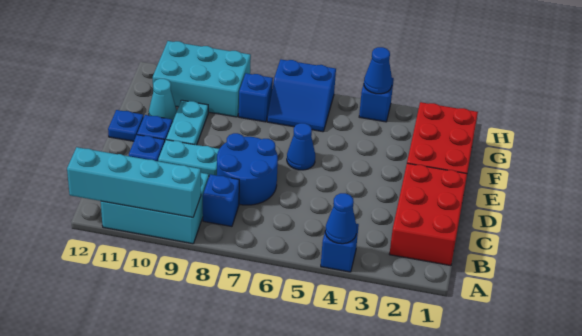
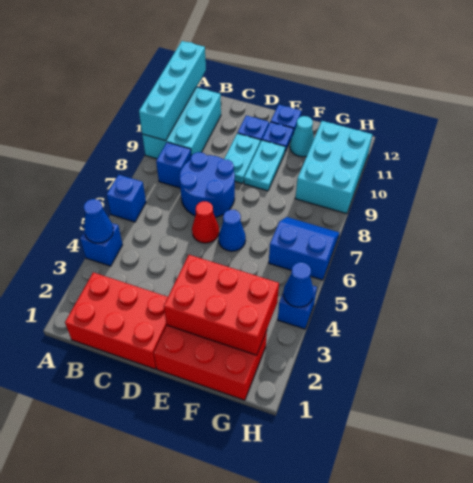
none -> red 1x1 cone [192,201,219,243]
none -> red 2x3 brick [164,255,279,355]
cyan 1x2 plate [166,100,208,145] -> cyan 1x2 plate turned to [244,140,285,191]
blue 2x2 slope [267,60,336,132] -> blue 2x2 slope turned to [269,217,339,280]
blue 1x1 brick [239,73,273,122] -> blue 1x1 brick moved to [107,175,146,222]

